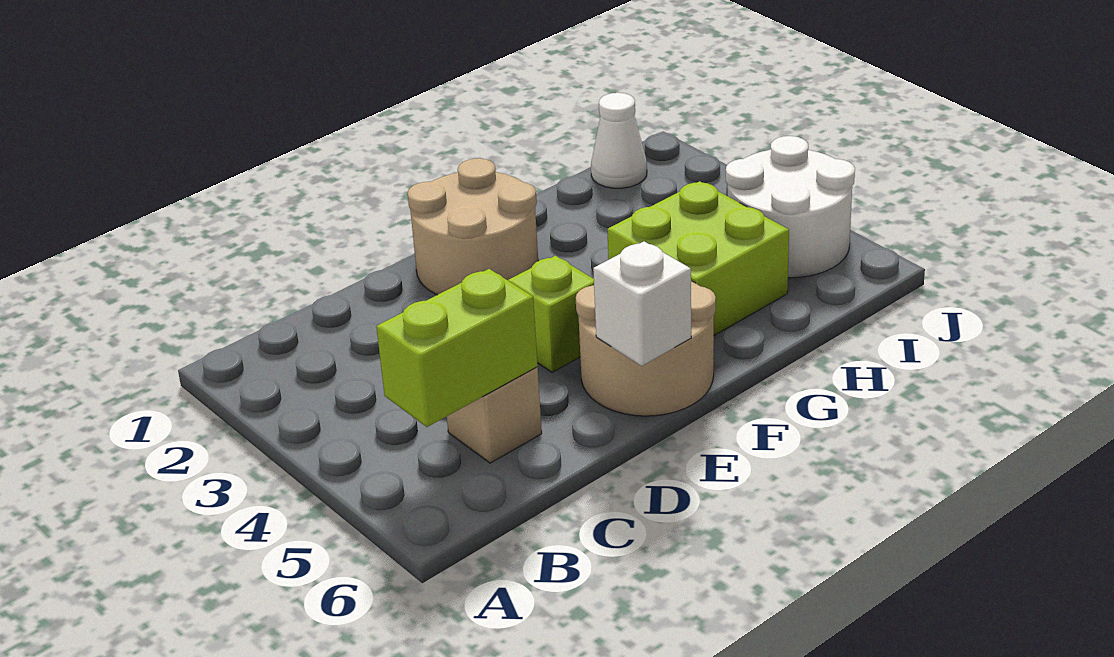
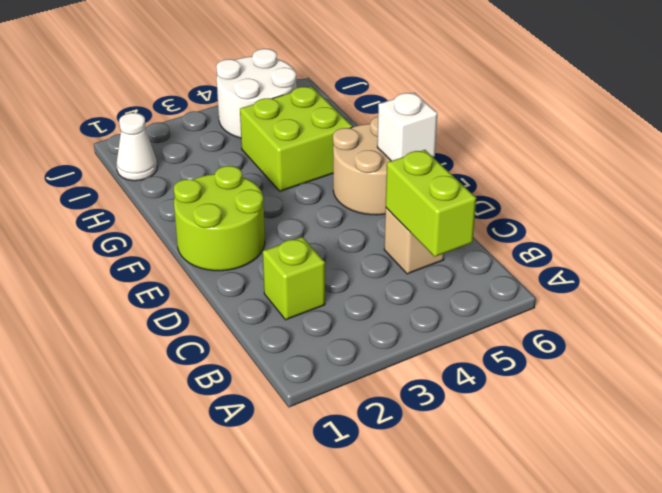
tan 2x2 round brick [408,158,538,295] -> lime 2x2 round brick [174,166,265,271]
lime 1x1 brick [508,256,594,372] -> lime 1x1 brick moved to [263,237,325,320]

